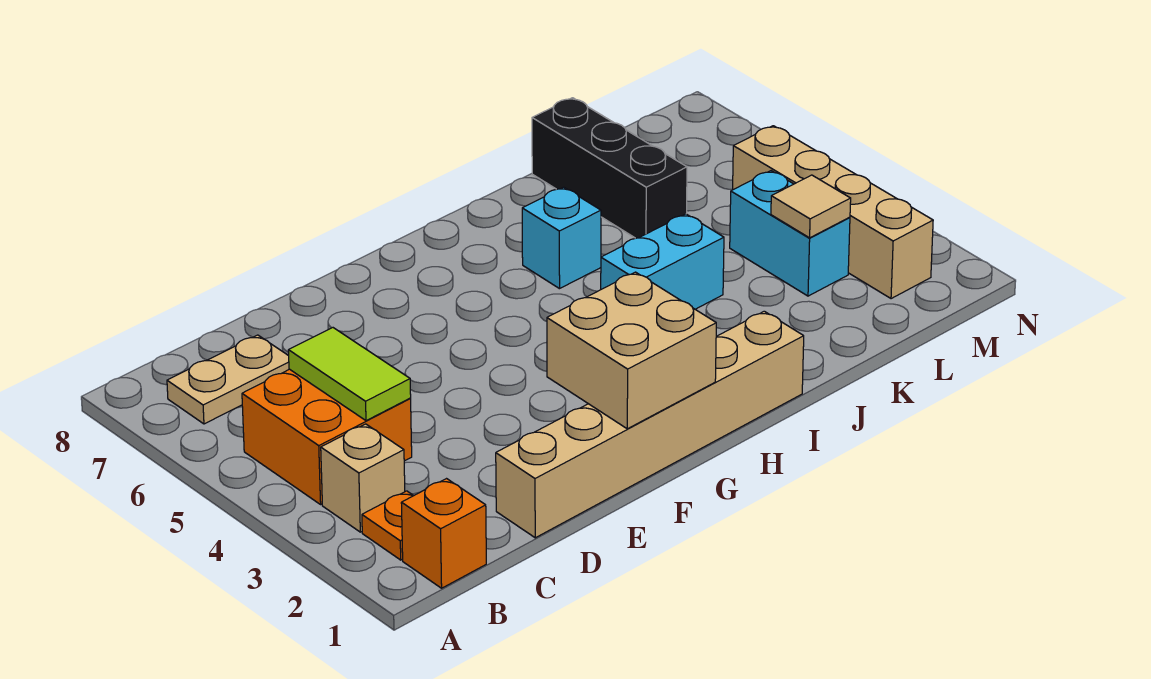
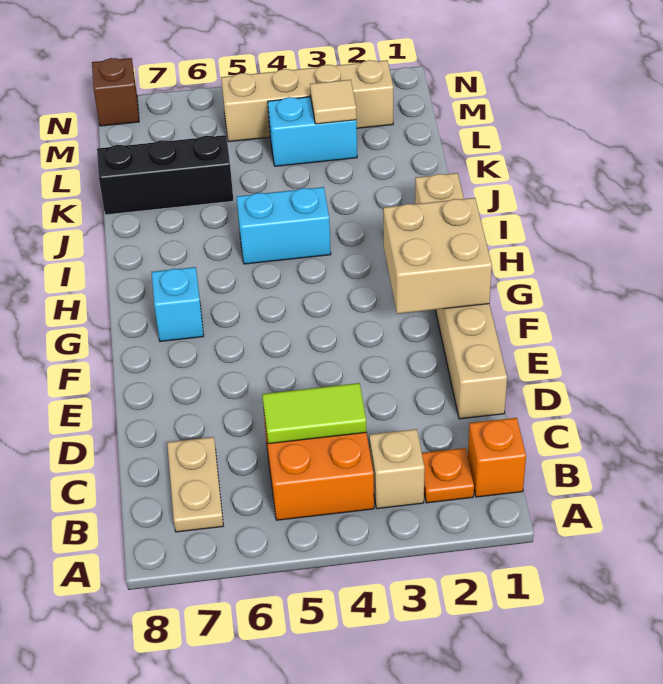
cyan 1x2 brick [601,214,724,309] -> cyan 1x2 brick turned to [237,187,331,264]
cyan 1x1 brick [522,187,601,289] -> cyan 1x1 brick moved to [152,267,204,341]
none -> brown 1x1 brick [92,58,139,126]

